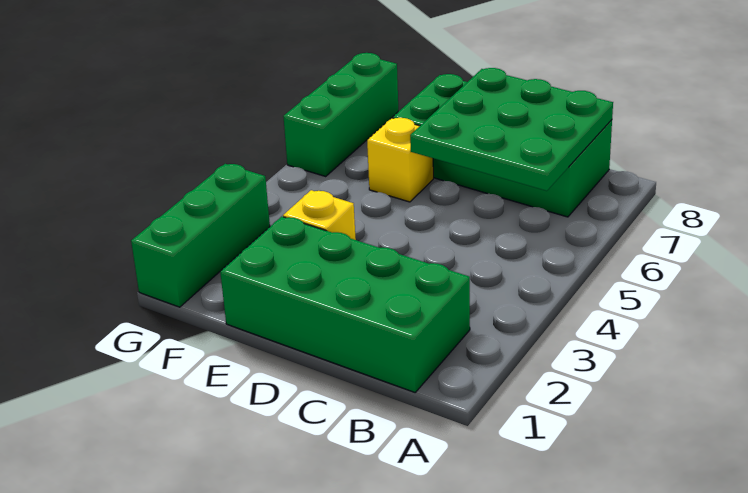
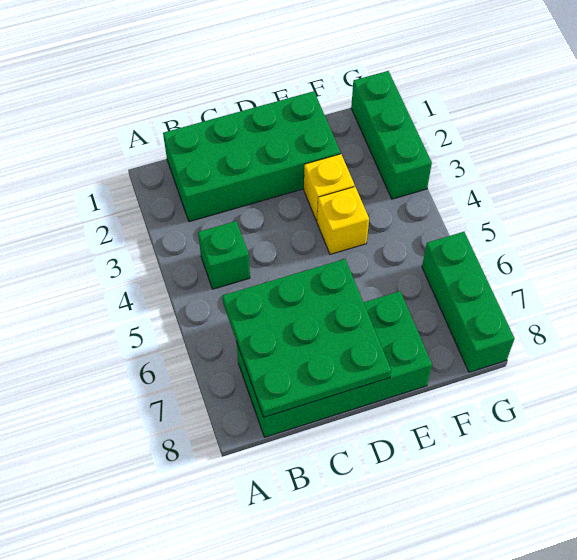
none -> green 1x1 brick [198,221,250,289]
yellow 1x1 brick [367,118,433,202] -> yellow 1x1 brick moved to [317,187,369,254]

